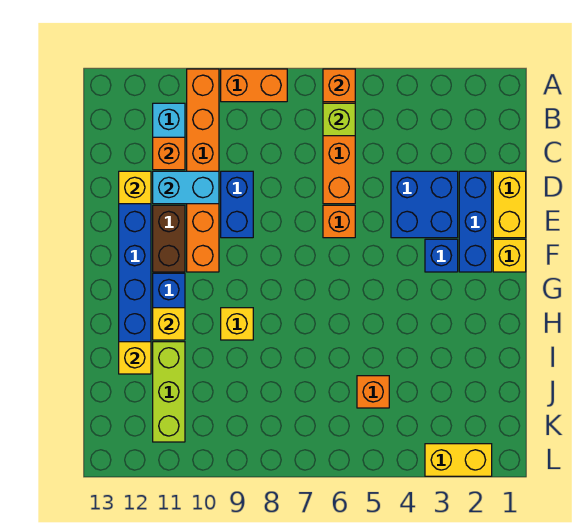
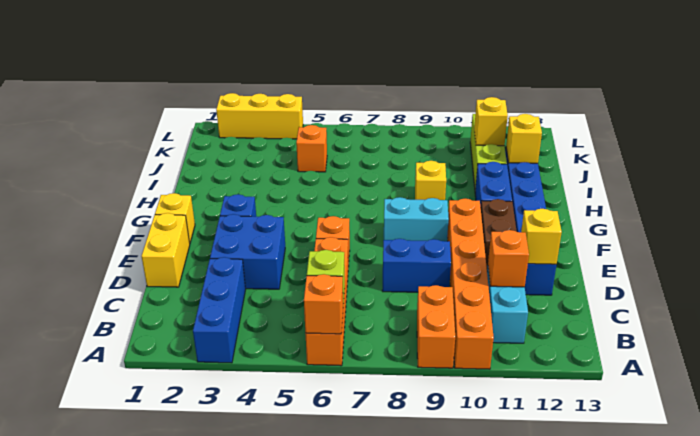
orange 1x2 brick [221,69,287,102] -> orange 1x2 brick turned to [417,285,455,368]
blue 1x3 brick [459,171,492,272] -> blue 1x3 brick moved to [193,257,246,363]
blue 1x2 brick [221,171,253,238] -> blue 1x2 brick turned to [382,239,451,292]
cyan 1x2 brick [153,171,219,204] -> cyan 1x2 brick moved to [384,197,449,241]
yellow 1x1 brick [153,308,185,340] -> yellow 1x1 brick moved to [474,97,508,146]
yellow 1x2 brick [425,444,492,476] -> yellow 1x3 brick [216,93,303,139]

